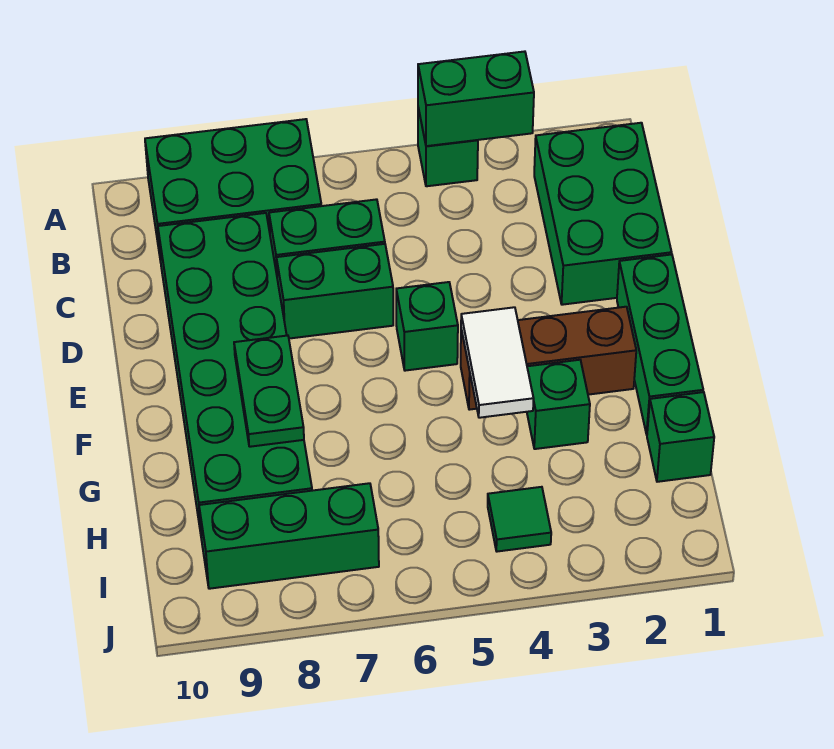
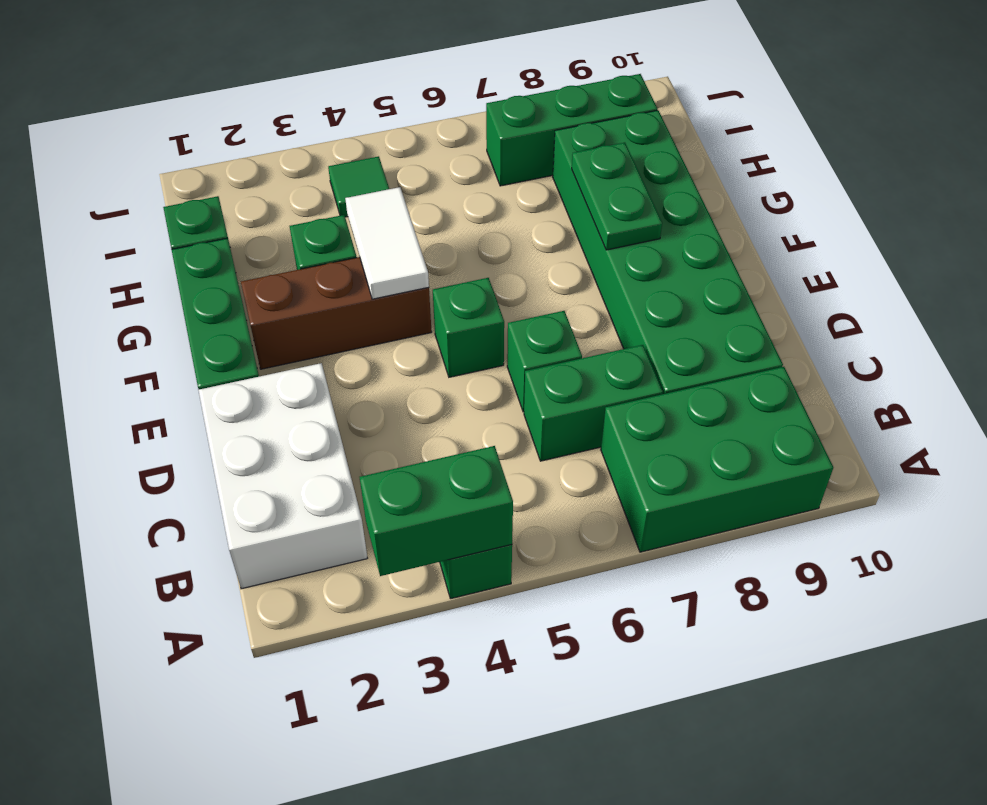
green 2x3 brick [534,123,672,305] -> white 2x3 brick [199,363,367,589]
green 1x2 brick [276,244,393,339] -> green 1x1 brick [507,311,582,412]

